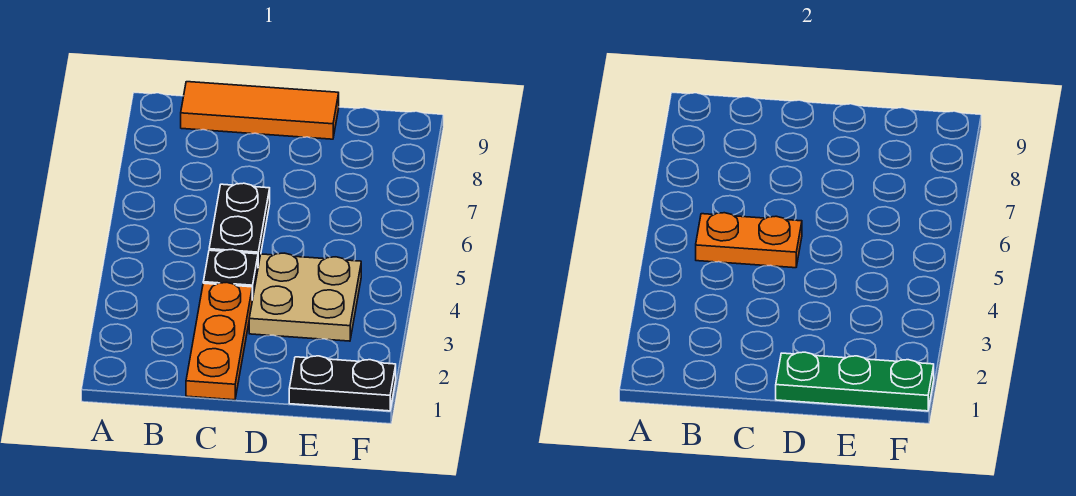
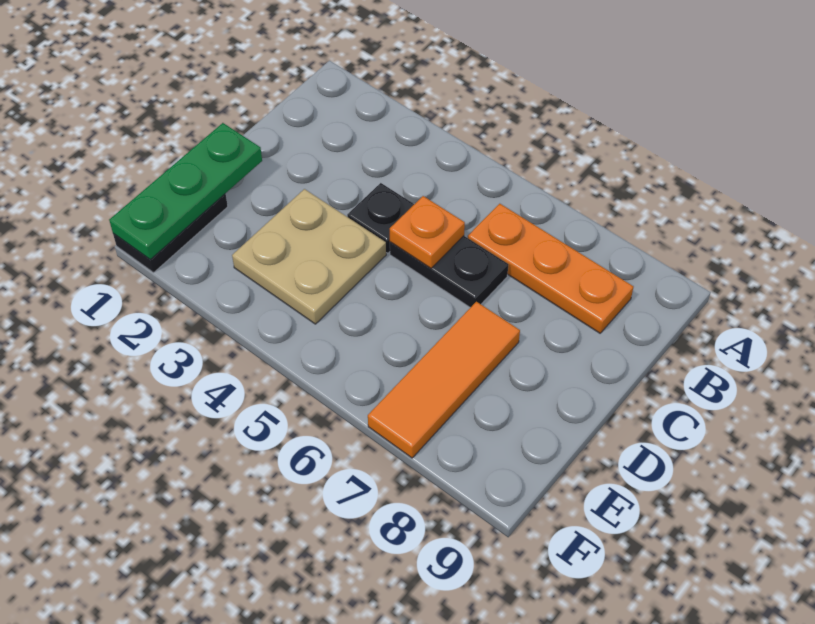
orange 1x2 plate [696,213,802,268] -> orange 1x1 plate [390,196,465,268]
orange 1x3 tile [181,82,339,139] -> orange 1x3 tile moved to [368,302,520,458]
orange 1x3 plate [186,282,252,400] -> orange 1x3 plate moved to [468,204,634,333]

